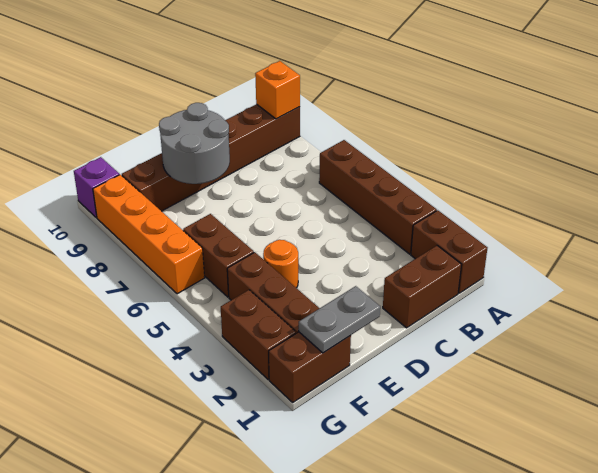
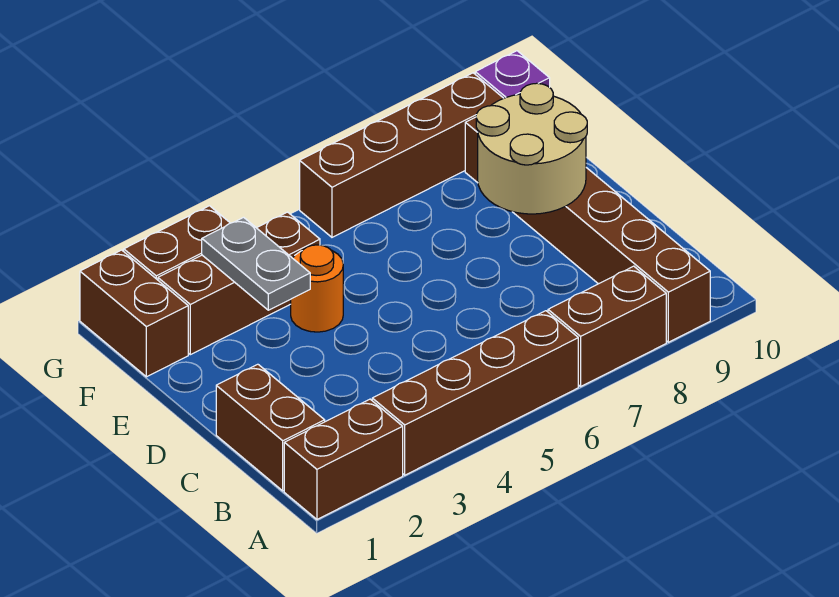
orange 1x1 brick [255,61,300,119] -> none
grey 2x2 round brick [159,103,230,184] -> tan 2x2 round brick [476,83,587,214]
grey 1x2 plate [299,286,380,353] -> grey 1x2 plate moved to [202,217,310,310]
brown 1x2 brick [183,214,254,297] -> brown 1x2 brick moved to [548,266,666,387]
orange 1x4 brick [93,175,205,294] -> brown 1x4 brick [300,73,504,237]

